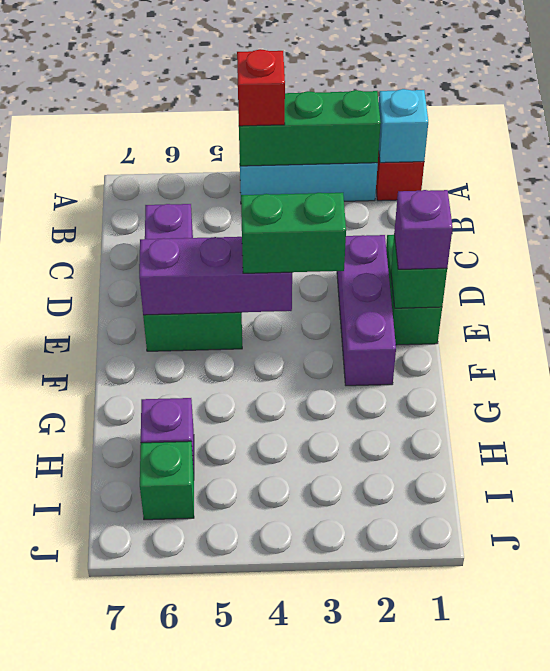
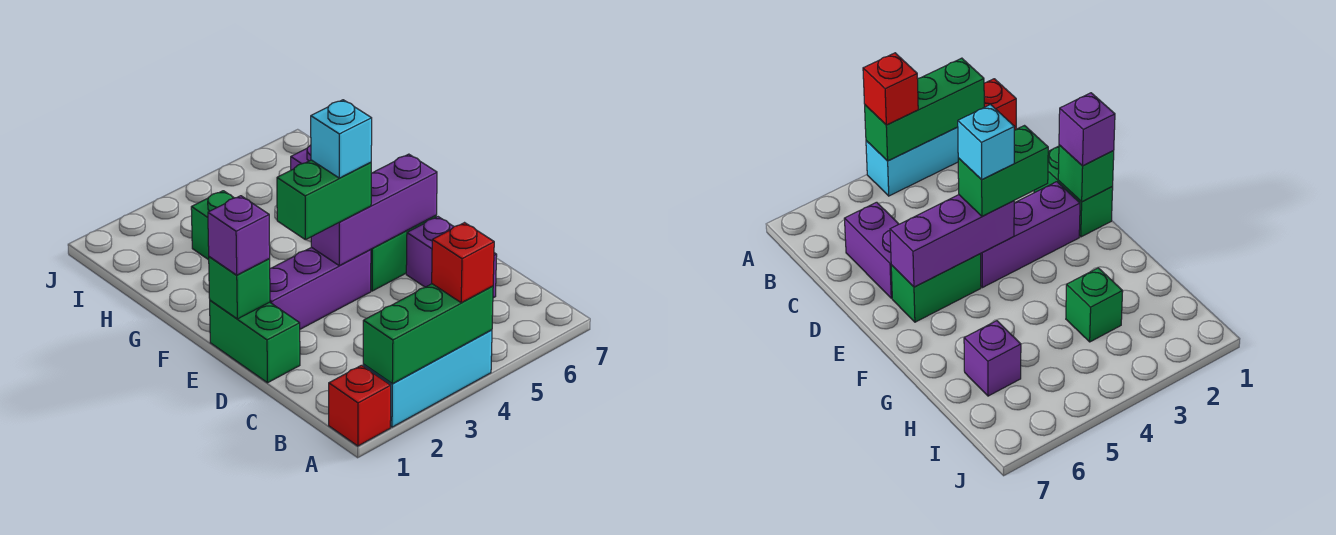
cyan 1x1 brick [379,89,428,163] -> cyan 1x1 brick moved to [311,100,372,178]
purple 1x3 brick [337,235,396,386] -> purple 1x3 brick turned to [270,247,371,329]
green 1x1 brick [140,441,194,520] -> green 1x1 brick moved to [191,191,234,260]

